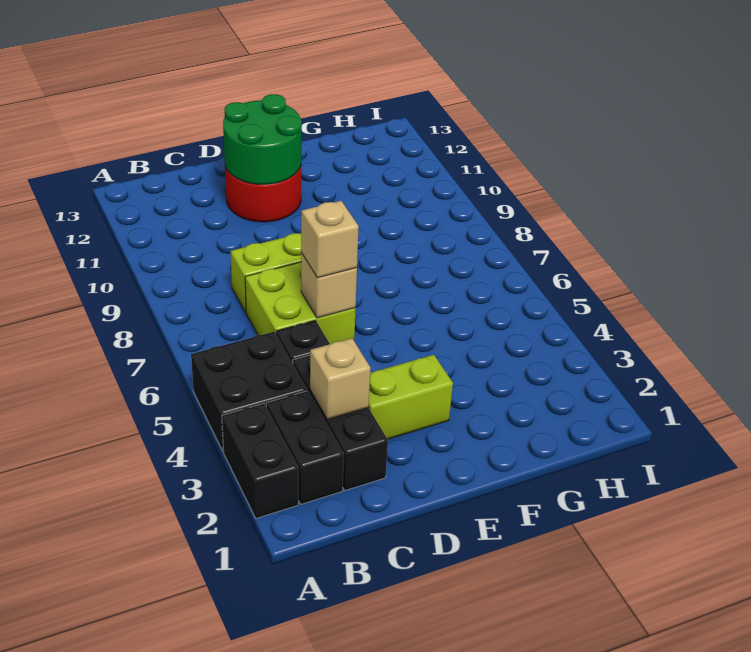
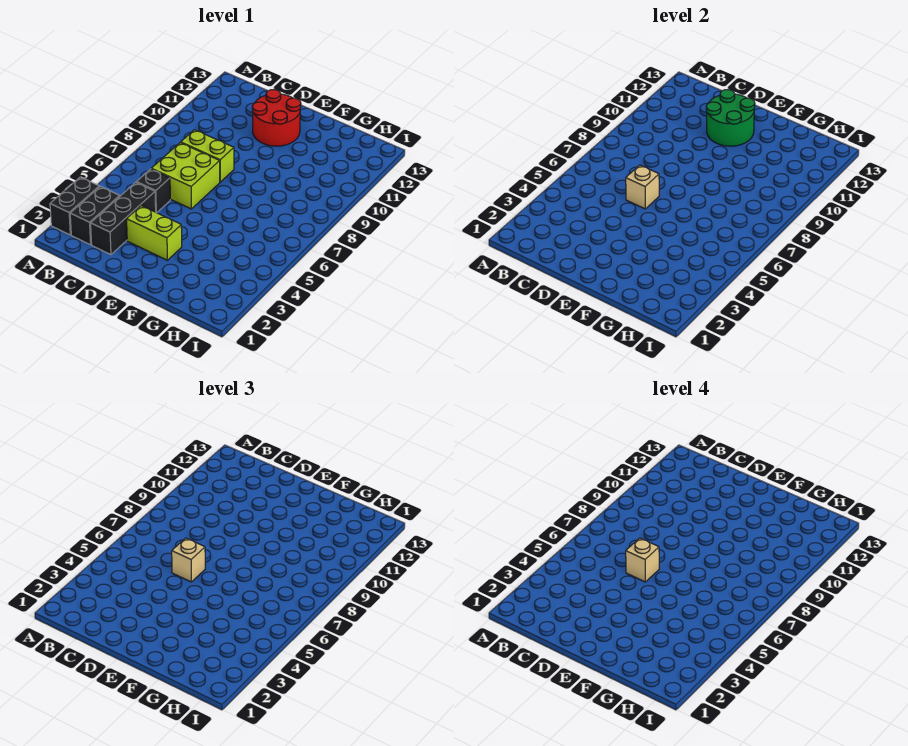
black 2x2 brick [191,332,307,452] -> none
tan 1x1 brick [310,338,370,420] -> tan 1x1 brick moved to [626,538,659,582]

